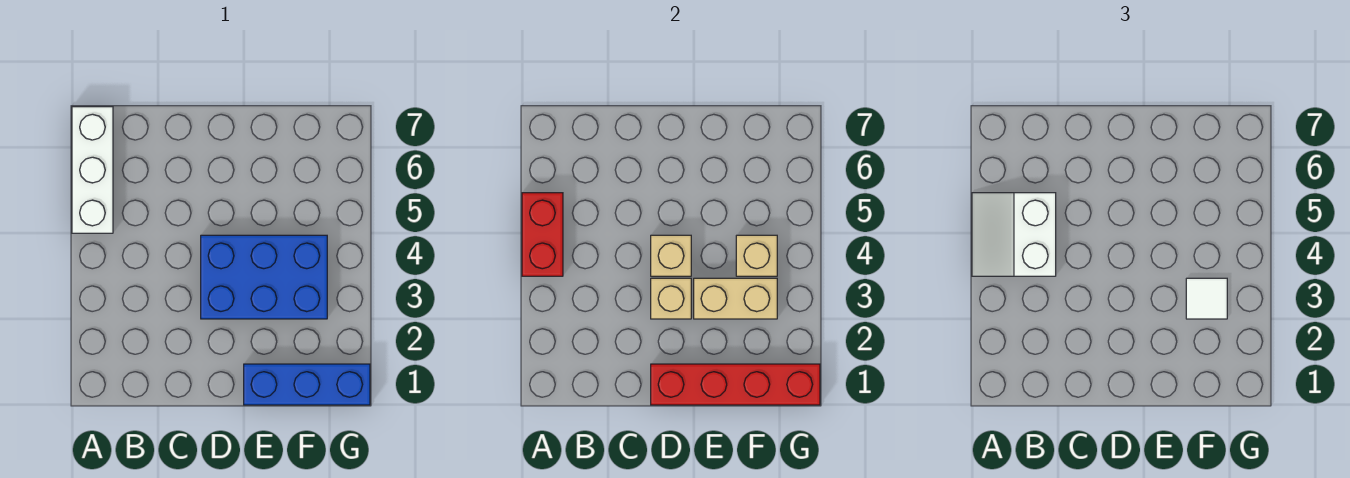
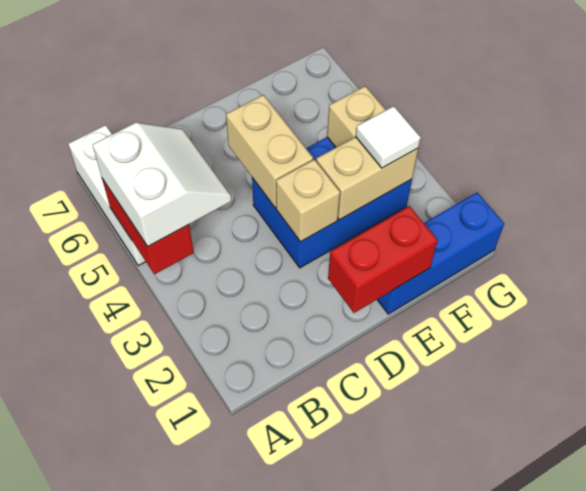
white 2x2 slope [972,193,1056,276] -> white 2x2 slope turned to [92,123,231,246]
red 1x4 brick [651,364,820,405] -> red 1x2 brick [328,206,437,313]
tan 1x1 brick [651,235,691,276] -> tan 1x2 brick [226,95,313,208]

